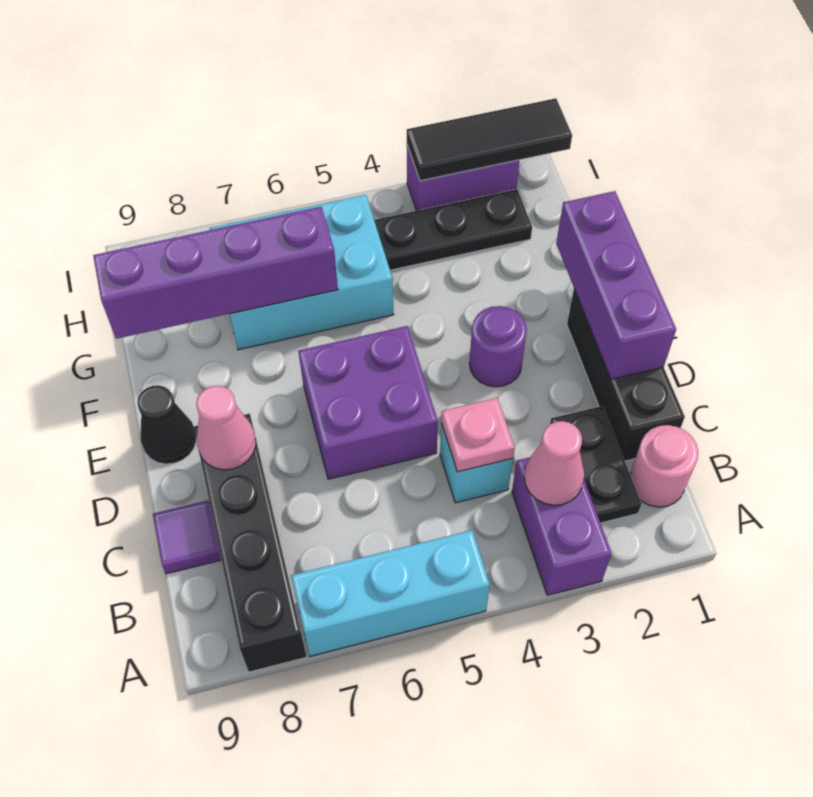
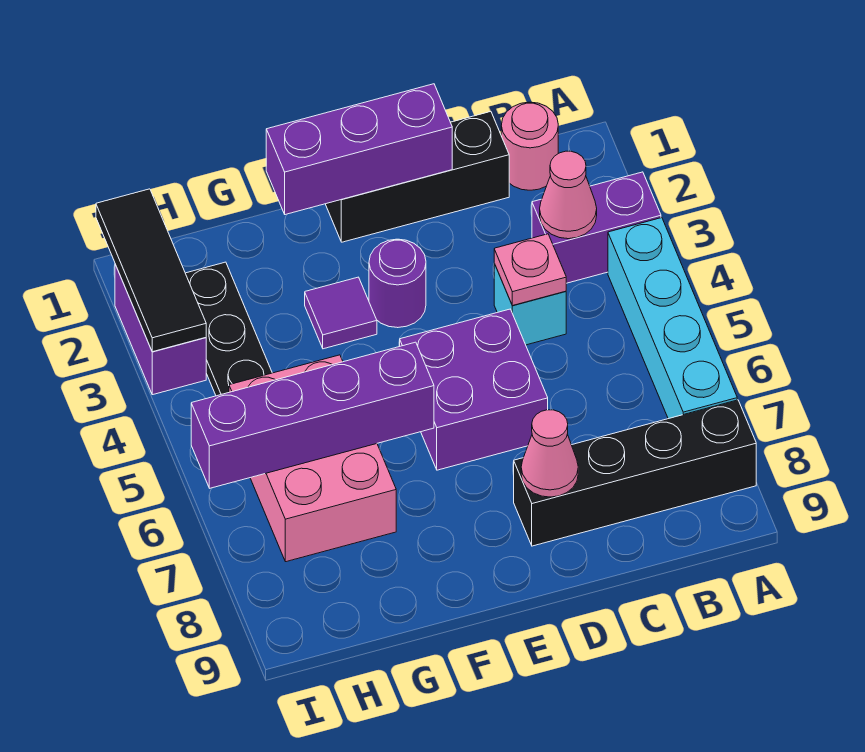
cyan 1x3 brick [291,530,490,656] -> cyan 1x4 brick [608,218,737,419]
black 1x2 plate [550,406,641,523] -> none
purple 1x1 tile [153,500,221,574] -> purple 1x1 tile moved to [305,277,377,349]
black 1x1 cone [137,385,196,464] -> none
cyan 2x3 brick [210,195,394,350] -> pink 2x3 brick [229,355,396,562]
purple 1x4 brick [93,207,338,339] -> purple 1x4 brick turned to [191,342,434,488]

